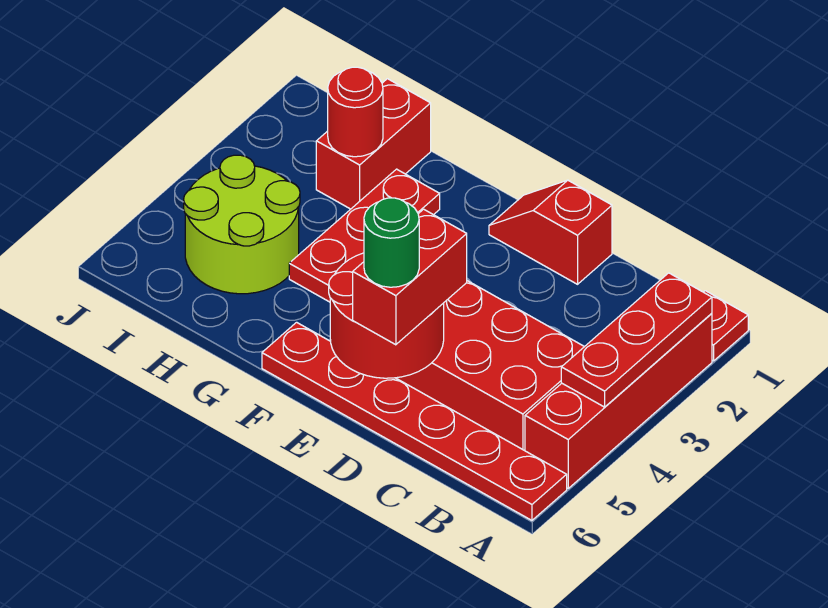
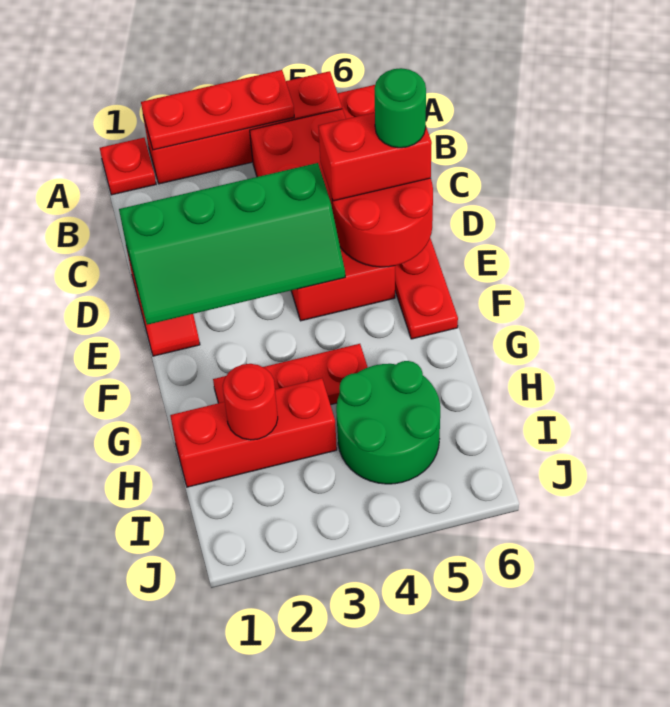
none -> green 2x4 slope [119,163,345,325]
red 1x2 brick [316,79,431,209] -> red 1x3 brick [170,378,337,487]
lime 2x2 round brick [184,155,300,294] -> green 2x2 round brick [336,361,440,484]

